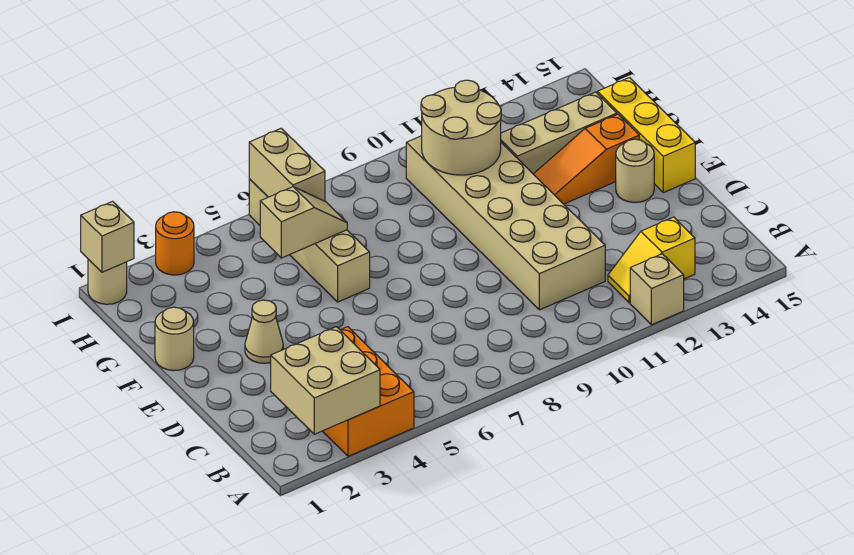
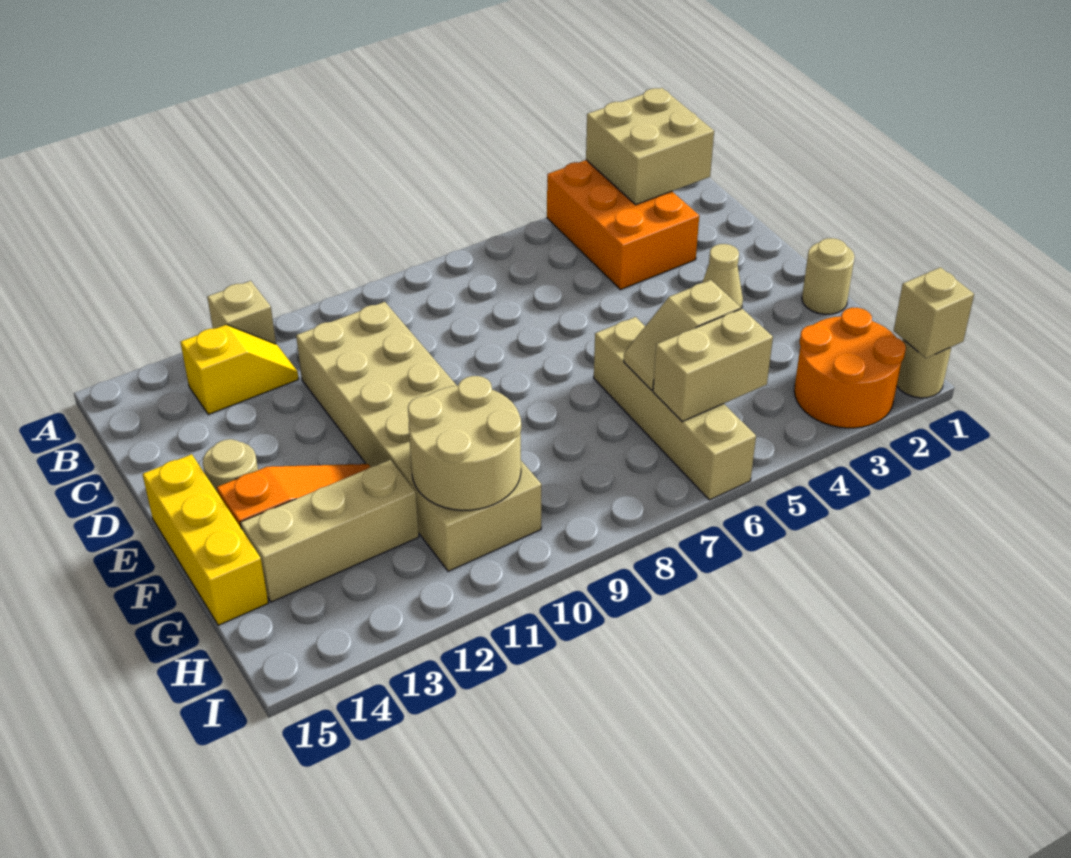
tan 1x2 brick [249,128,325,201] -> tan 1x2 brick turned to [653,309,773,422]
orange 1x1 round brick [156,212,194,275] -> orange 2x2 round brick [794,308,906,428]

